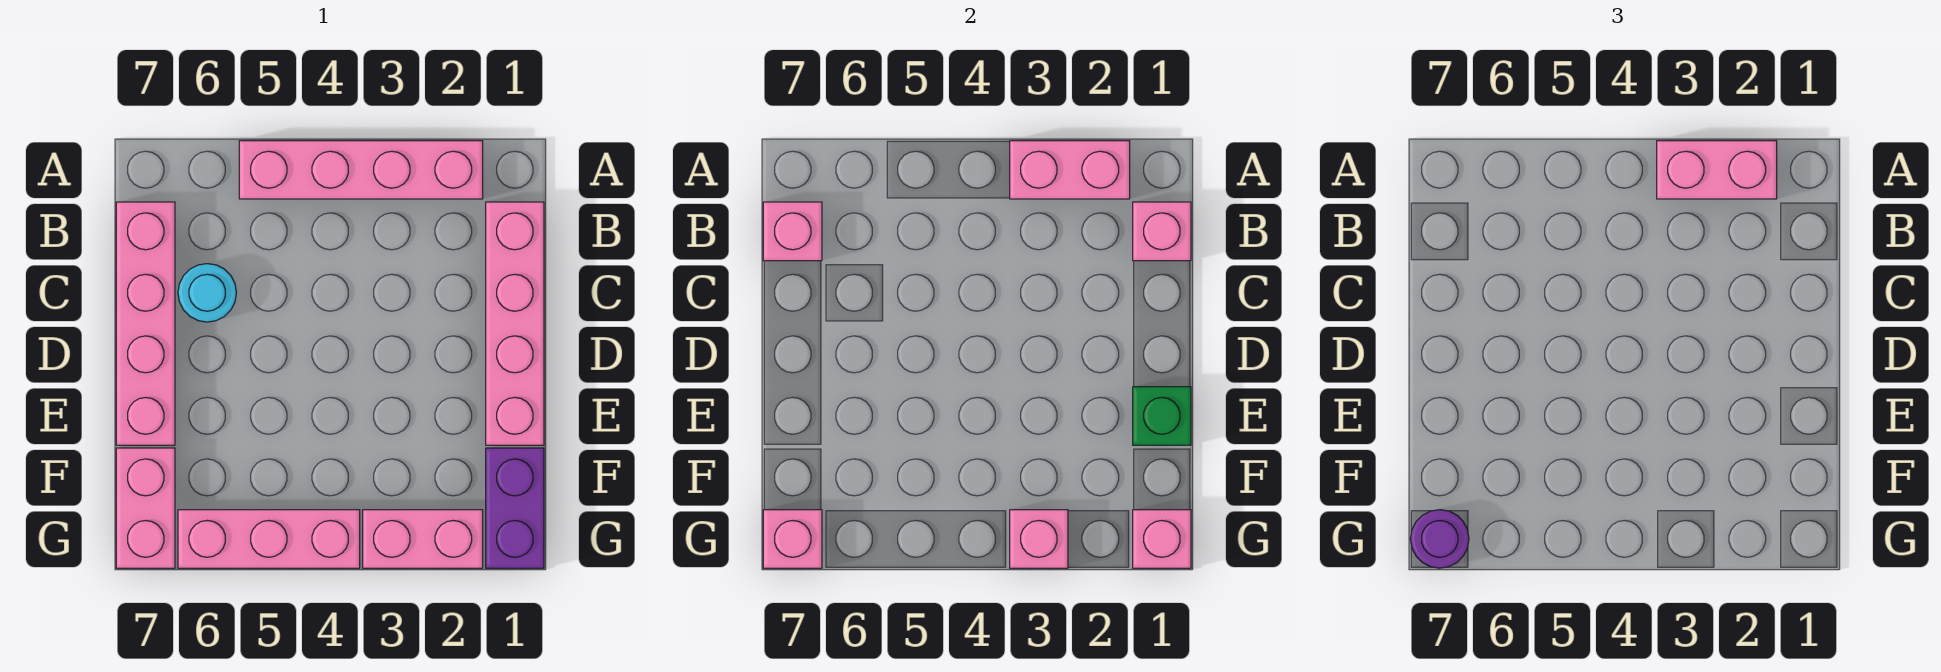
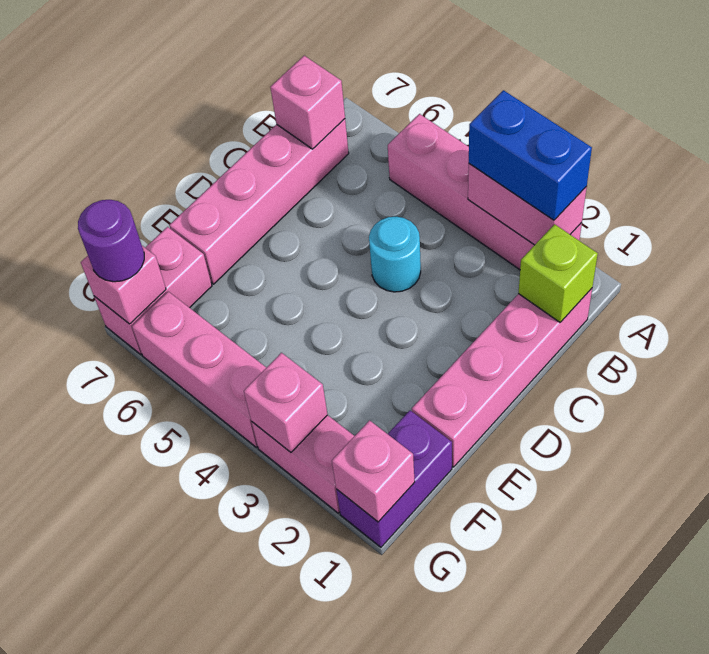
pink 1x2 brick [1657,141,1777,199] -> blue 1x2 brick [469,90,592,220]
pink 1x1 brick [1133,202,1191,261] -> lime 1x1 brick [518,224,598,322]
cyan 1x1 round brick [178,264,236,322] -> cyan 1x1 round brick moved to [369,217,421,292]
green 1x1 brick [1133,387,1191,445] -> none

